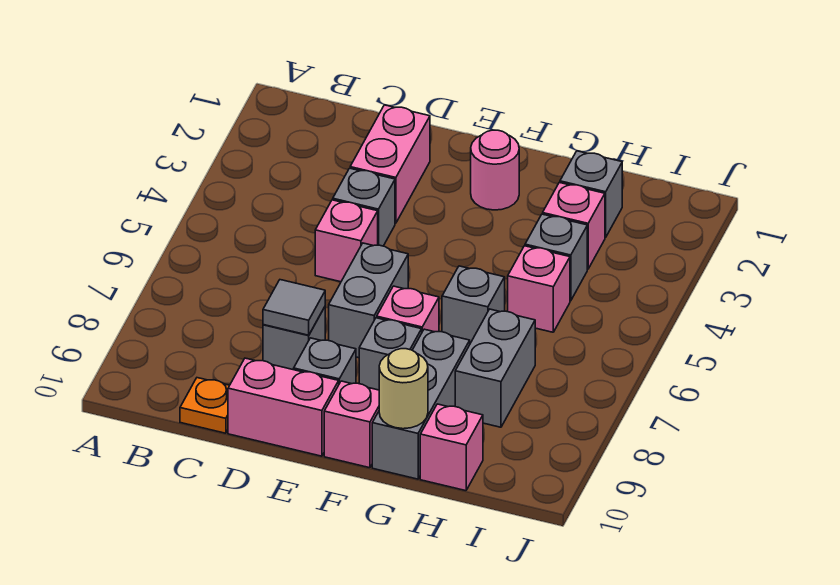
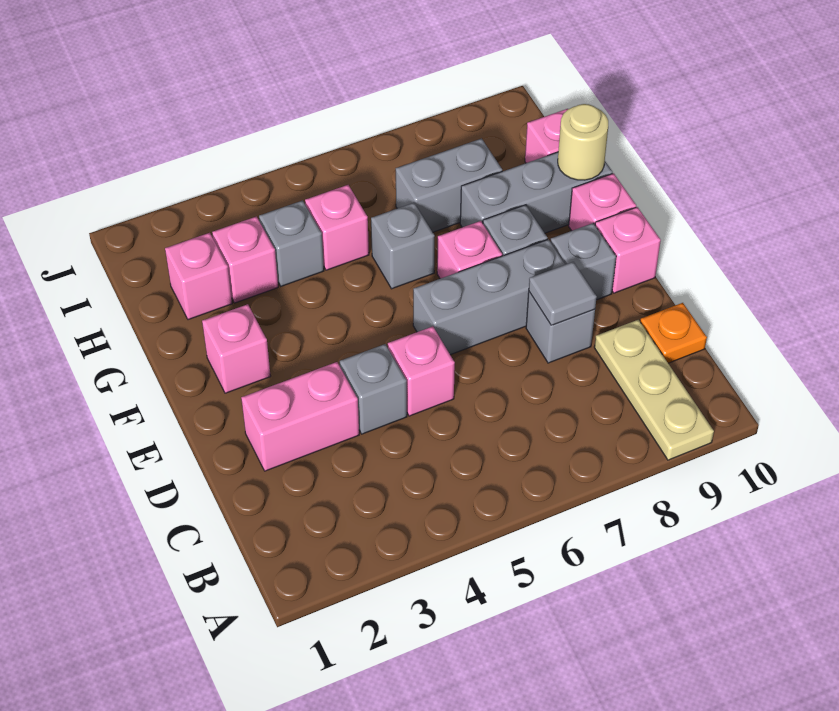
none -> tan 1x3 plate [594,320,714,460]
pink 1x2 brick [228,358,339,456] -> pink 1x1 brick [595,207,661,293]
grey 1x2 brick [329,243,408,358] -> grey 1x3 brick [413,239,565,355]
pink 1x1 round brick [471,130,519,210] -> pink 1x1 brick [202,304,271,393]
grey 1x1 brick [560,151,622,237] -> pink 1x1 brick [165,233,232,320]

